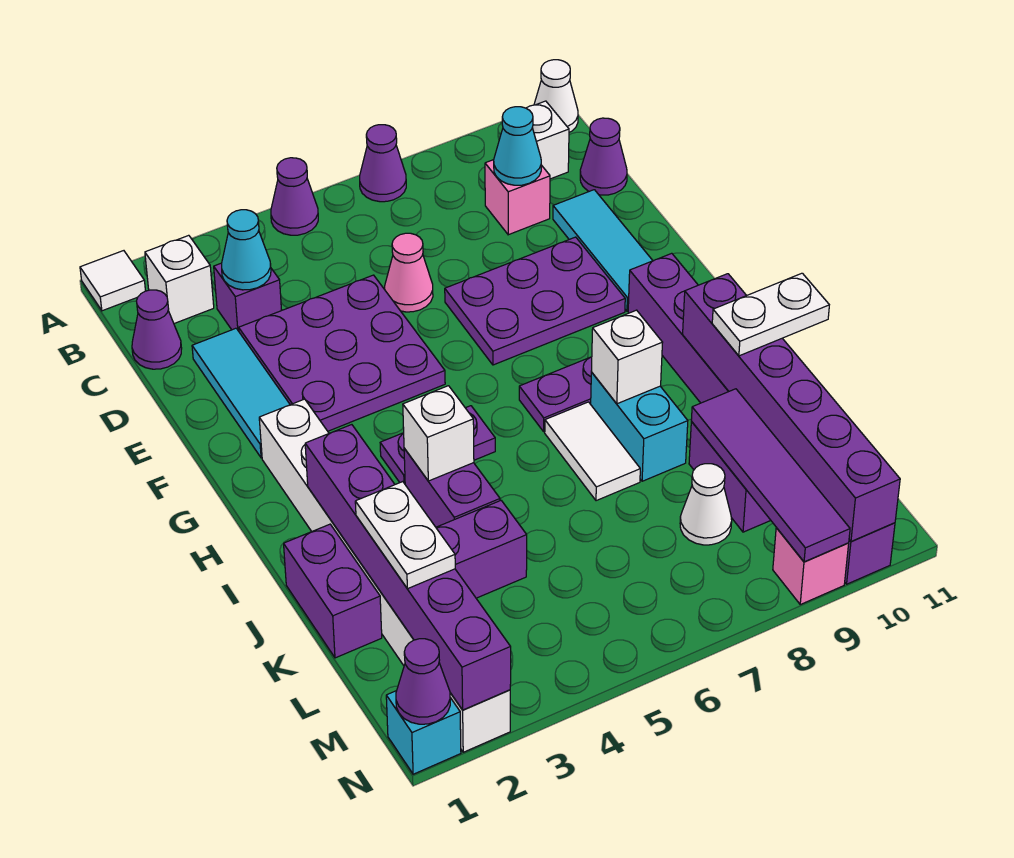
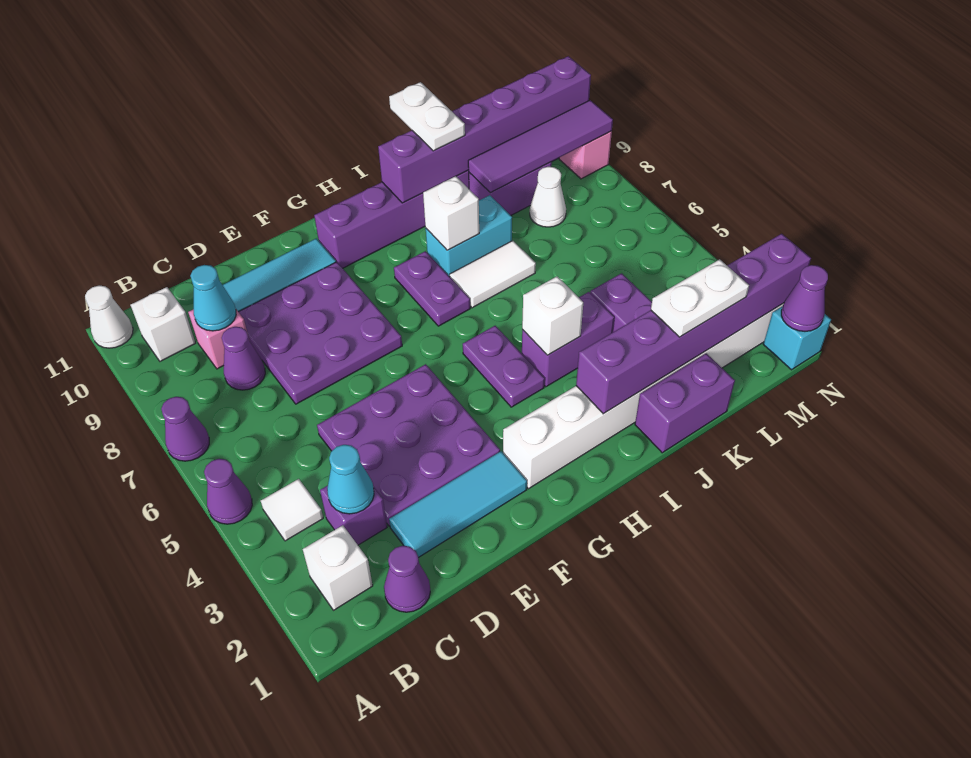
white 1x1 tile [80,251,145,311] -> white 1x1 tile moved to [261,479,323,541]
purple 1x1 cone [580,118,627,195] -> purple 1x1 cone moved to [222,327,265,390]
pink 1x1 cone [385,233,433,312] -> none
purple 2x3 plate [445,237,625,365] -> purple 3x3 plate [239,262,402,404]

